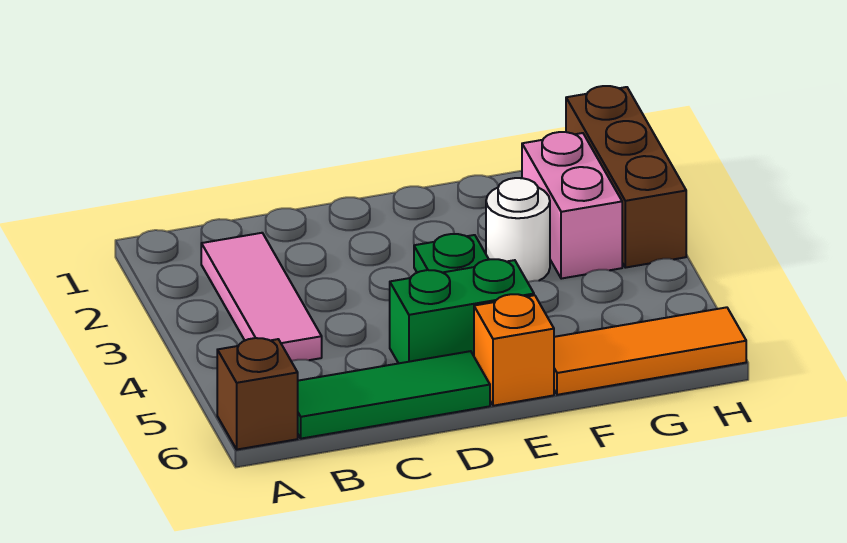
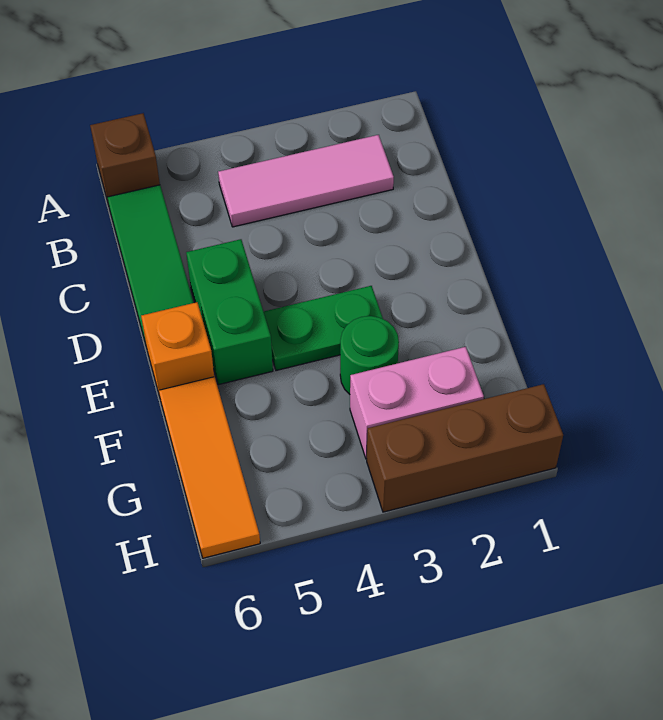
white 1x1 round brick [486,178,550,282] -> green 1x1 round brick [340,316,399,394]

